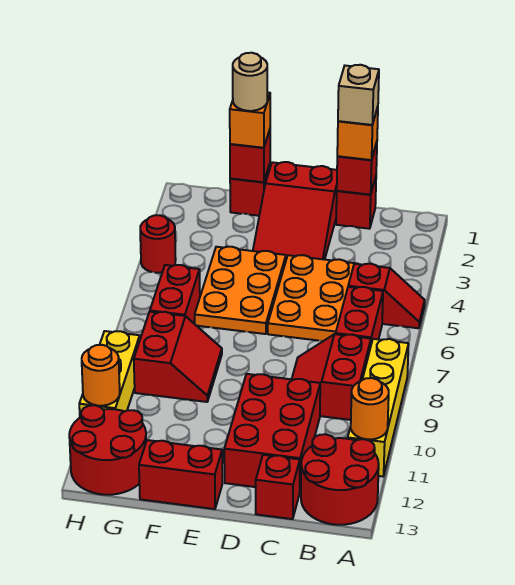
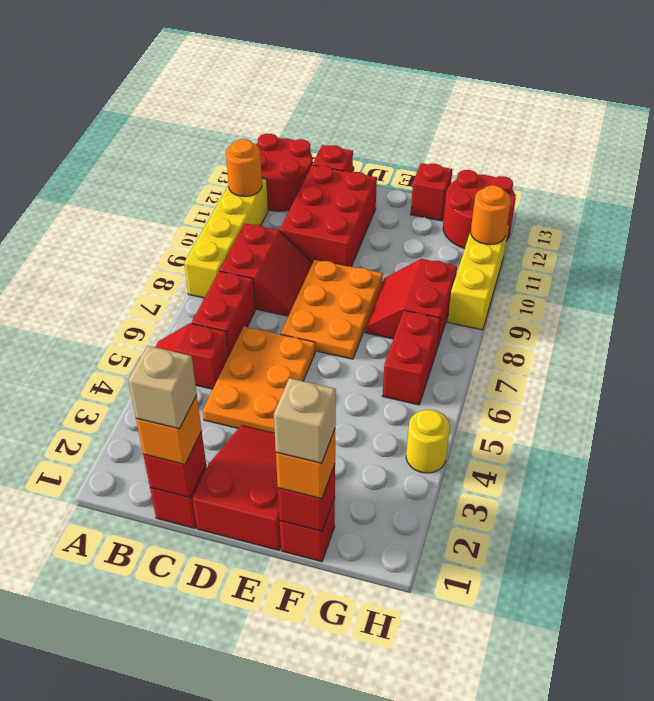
orange 2x3 plate [195,247,286,334] -> orange 2x3 plate moved to [281,259,383,359]
red 1x2 brick [139,440,222,509] -> red 1x1 brick [411,163,453,221]
tan 1x1 round brick [233,53,267,111] -> tan 1x1 brick [274,378,336,463]
red 1x1 round brick [140,215,176,273] -> yellow 1x1 round brick [406,410,450,473]

